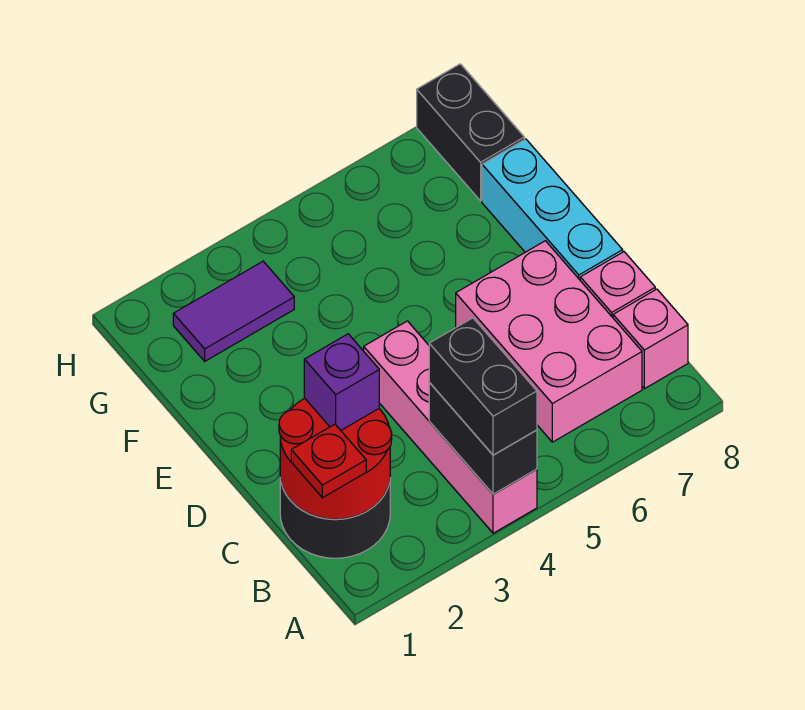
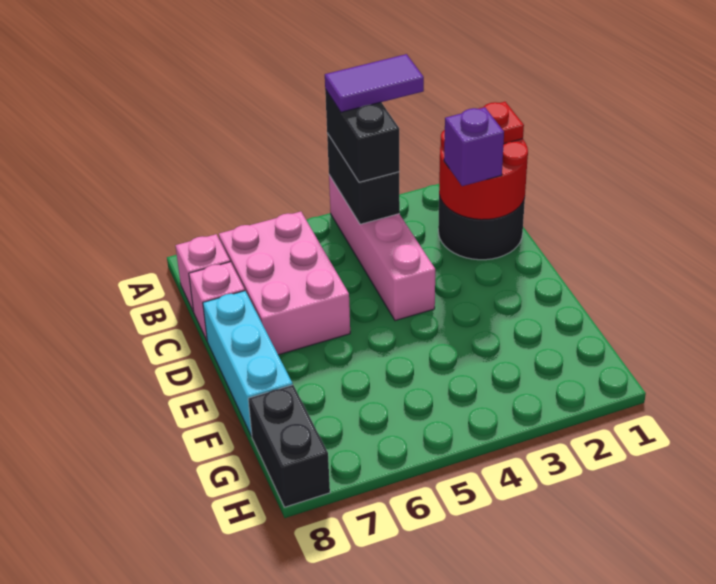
purple 1x2 tile [173,261,294,361] -> purple 1x2 tile moved to [325,54,424,112]

